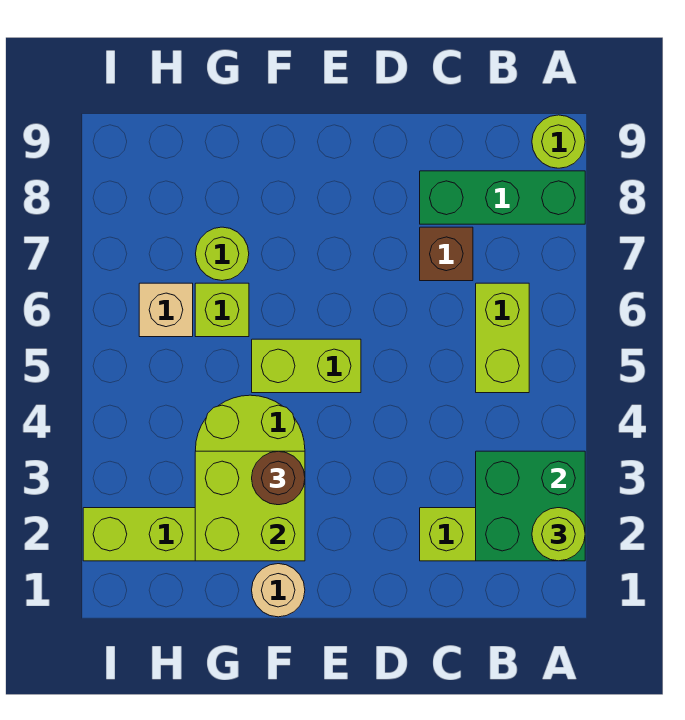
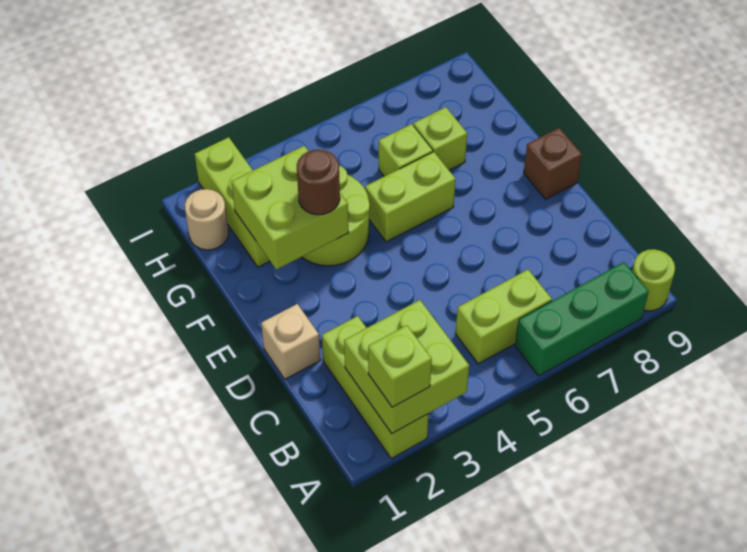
green 2x2 brick [476,451,585,561] -> lime 2x2 brick [344,300,469,433]
lime 1x1 round brick [532,508,585,561] -> lime 1x1 brick [368,325,432,407]
green 1x3 brick [420,171,585,224] -> green 1x3 brick turned to [515,262,649,376]
brown 1x1 brick [420,227,473,281] -> brown 1x1 brick moved to [524,128,582,199]
lime 1x2 brick [252,339,361,393] -> lime 1x2 brick turned to [365,152,456,242]
tan 1x1 round brick [252,564,305,617] -> tan 1x1 round brick moved to [185,189,228,250]
lime 1x1 round brick [196,227,249,281] -> lime 1x1 brick [413,107,467,170]
tan 1x1 brick [139,283,193,337] -> tan 1x1 brick moved to [261,304,320,379]

